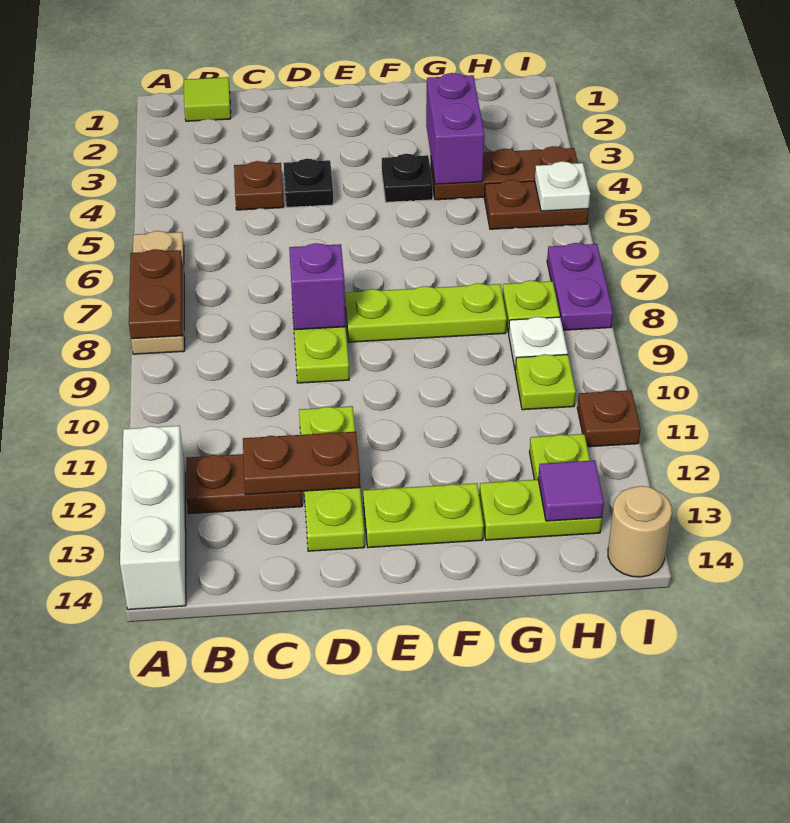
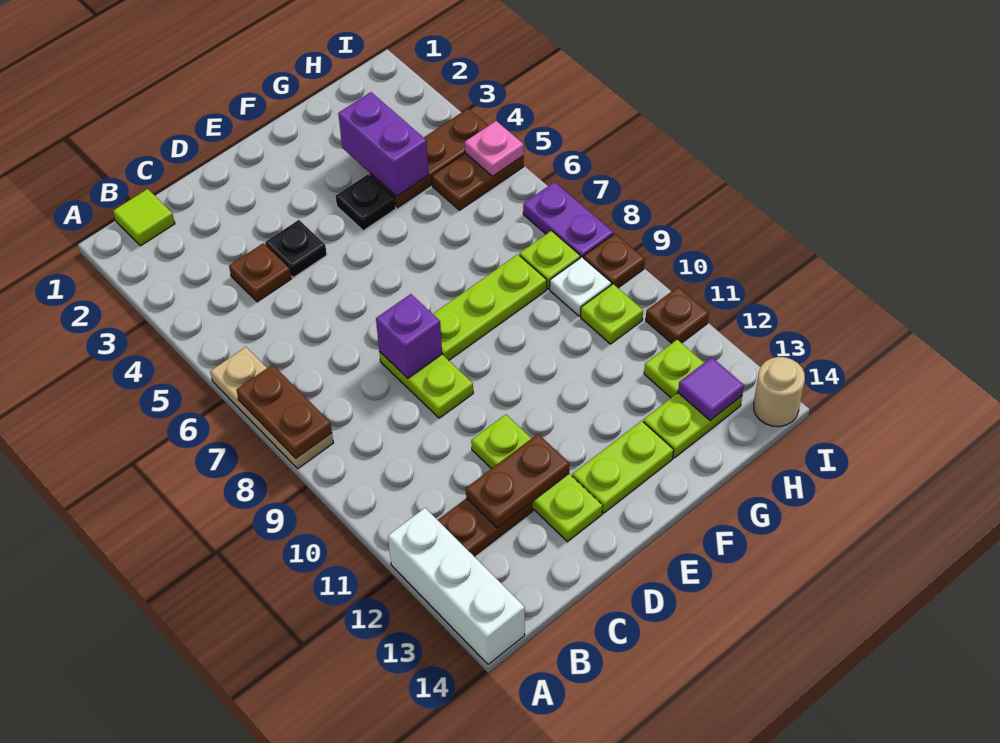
white 1x1 plate [535,161,590,211] -> pink 1x1 plate [465,121,524,176]
none -> brown 1x1 plate [584,234,645,288]

